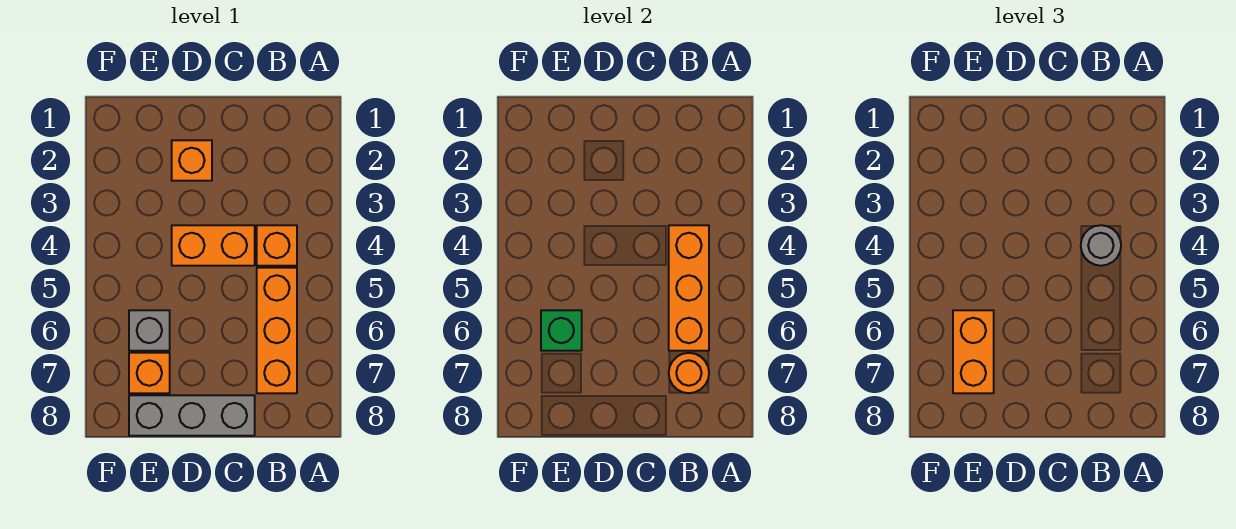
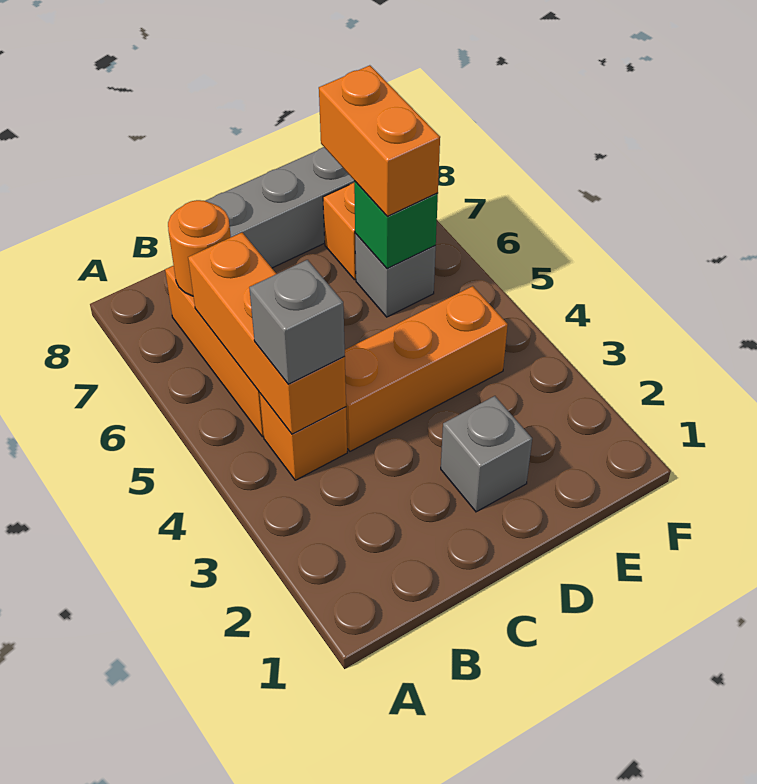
grey 1x1 round brick [1081,225,1121,266] -> grey 1x1 brick [249,260,345,384]
orange 1x2 brick [172,225,255,266] -> orange 1x3 brick [345,286,508,451]
orange 1x1 brick [172,140,212,181] -> grey 1x1 brick [441,396,532,512]

